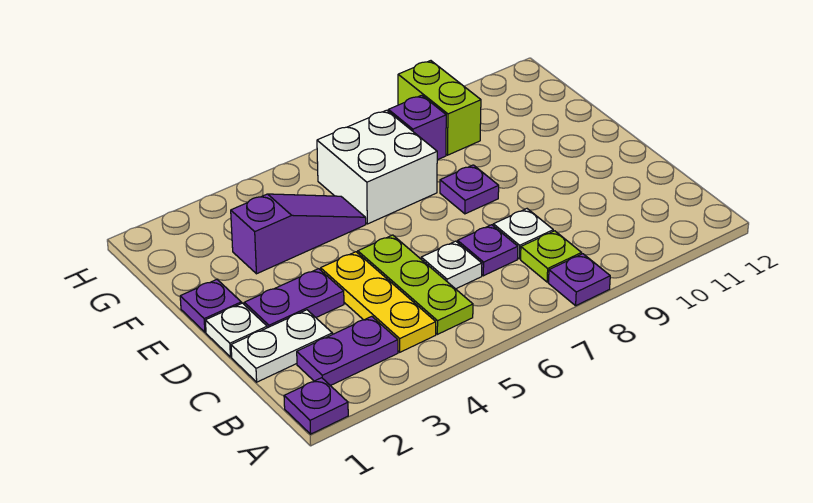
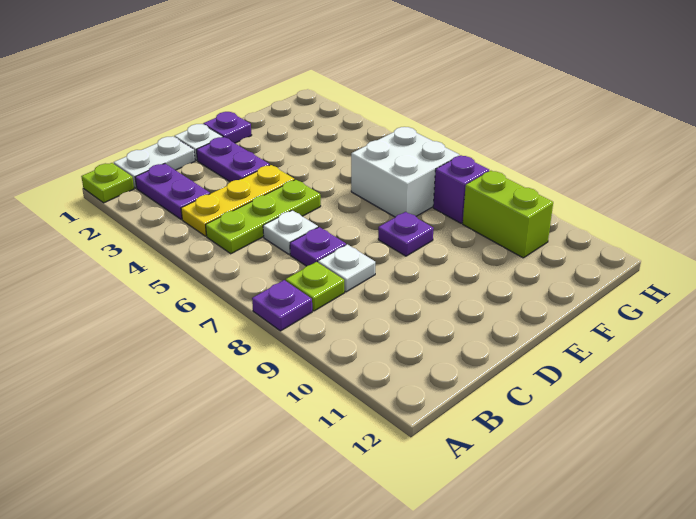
purple 1x1 plate [284,378,348,434] -> lime 1x1 plate [81,163,134,203]
white 1x2 plate [231,310,332,382] -> white 1x2 plate turned to [114,137,195,188]
purple 1x3 slope [231,194,366,274] -> none
lime 1x2 brick [398,61,481,155] -> lime 1x2 brick turned to [463,171,553,258]

